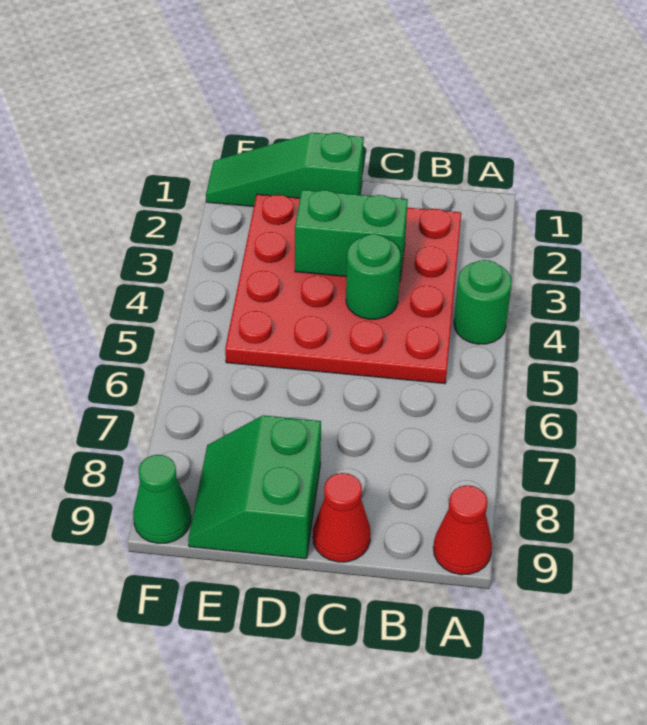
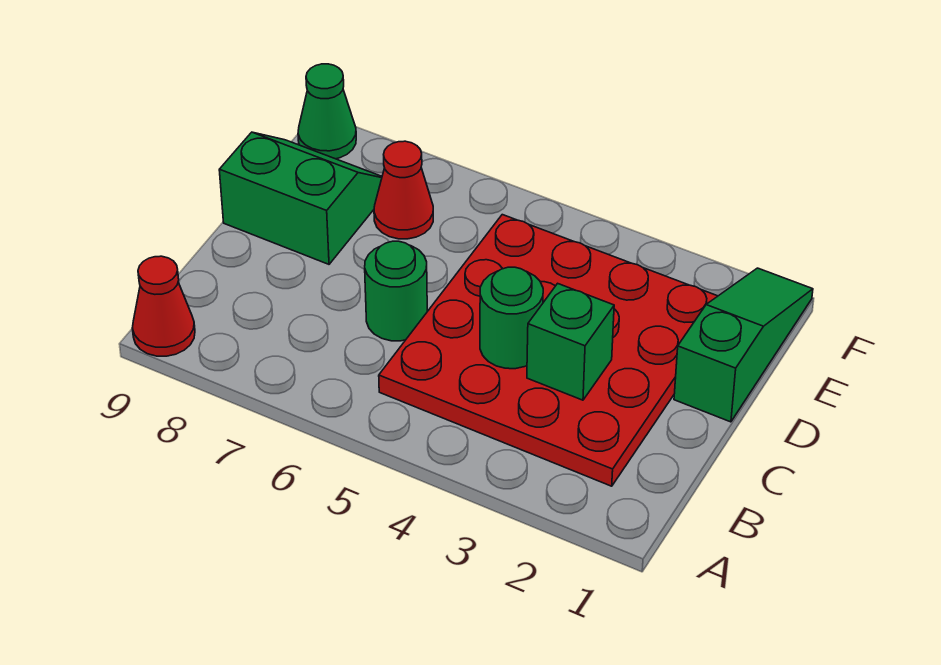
green 1x1 round brick [454,260,512,344] -> green 1x1 round brick moved to [365,241,427,341]
green 1x2 brick [295,190,408,281] -> green 1x1 brick [527,283,614,400]
red 1x1 cone [313,473,371,562] -> red 1x1 cone moved to [374,141,433,239]

